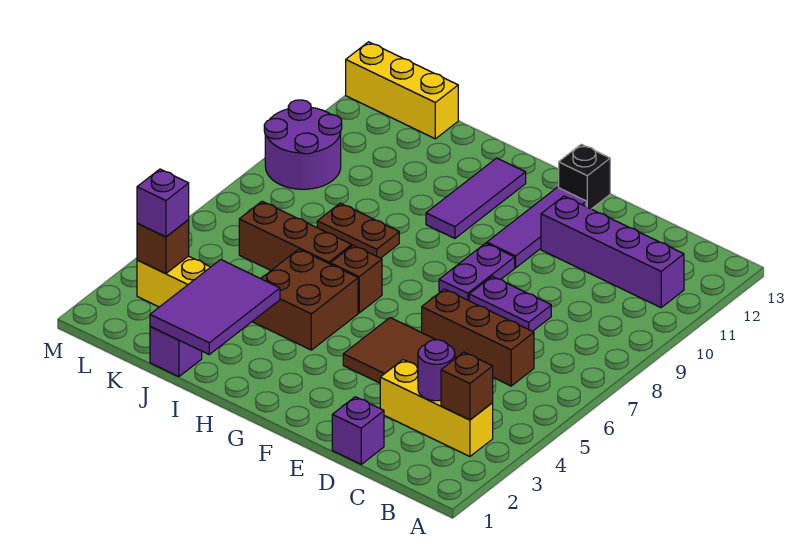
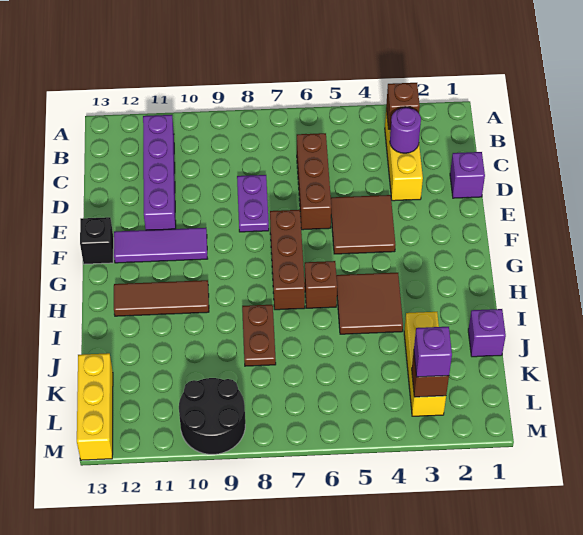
purple 1x2 plate [439,243,515,301] -> none
brown 2x2 brick [252,249,358,350] -> brown 2x2 tile [336,273,403,334]
purple 1x3 tile [426,158,526,238] -> brown 1x3 tile [114,280,209,316]
purple 2x3 tile [150,260,280,354] -> none
brown 1x3 brick [239,201,352,270] -> brown 1x3 brick moved to [270,210,305,310]
purple 2x2 round brick [264,100,342,189] -> black 2x2 round brick [179,378,245,454]

